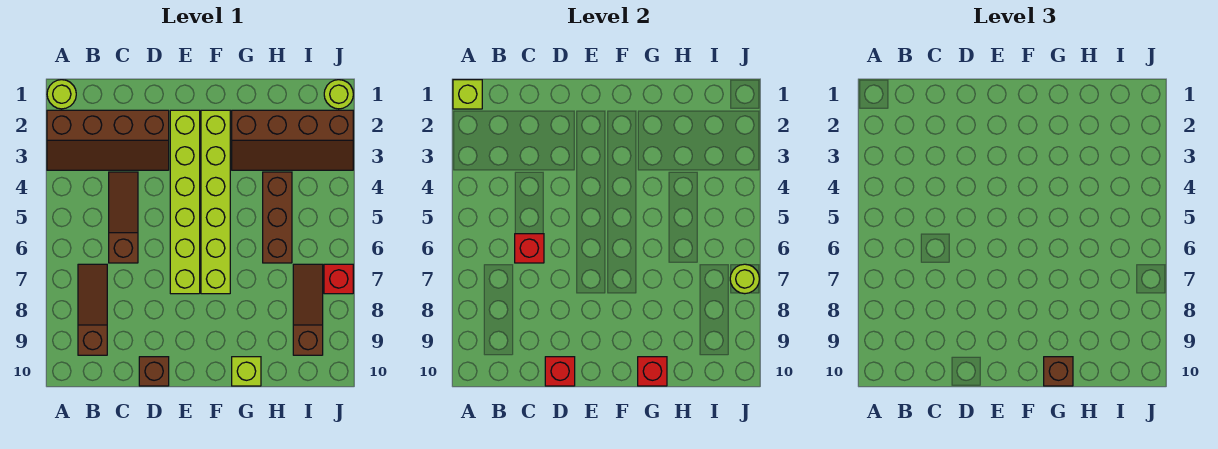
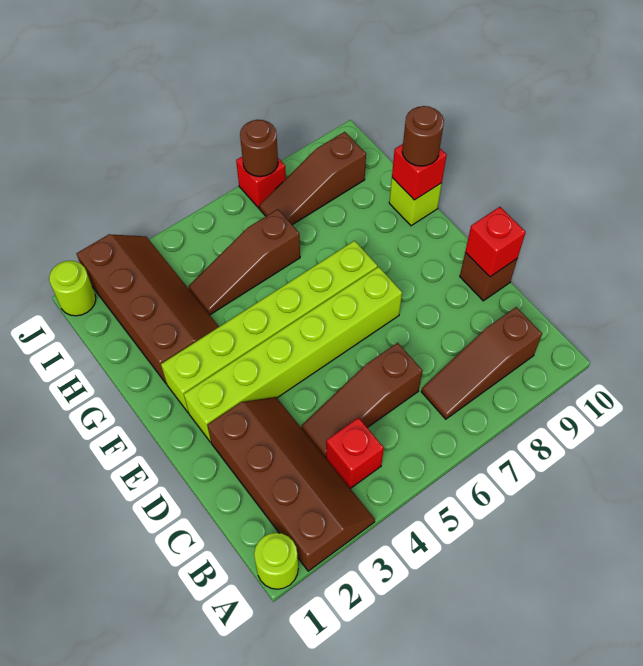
lime 1x1 brick [453,80,482,109] -> none
red 1x1 brick [515,234,544,263] -> red 1x1 brick moved to [326,418,384,489]
brown 1x1 brick [1044,357,1073,386] -> brown 1x1 round brick [402,106,444,166]
brown 1x3 brick [263,172,292,263] -> brown 1x3 slope [189,209,300,315]
lime 1x1 round brick [730,264,759,294] -> brown 1x1 round brick [240,120,278,177]

